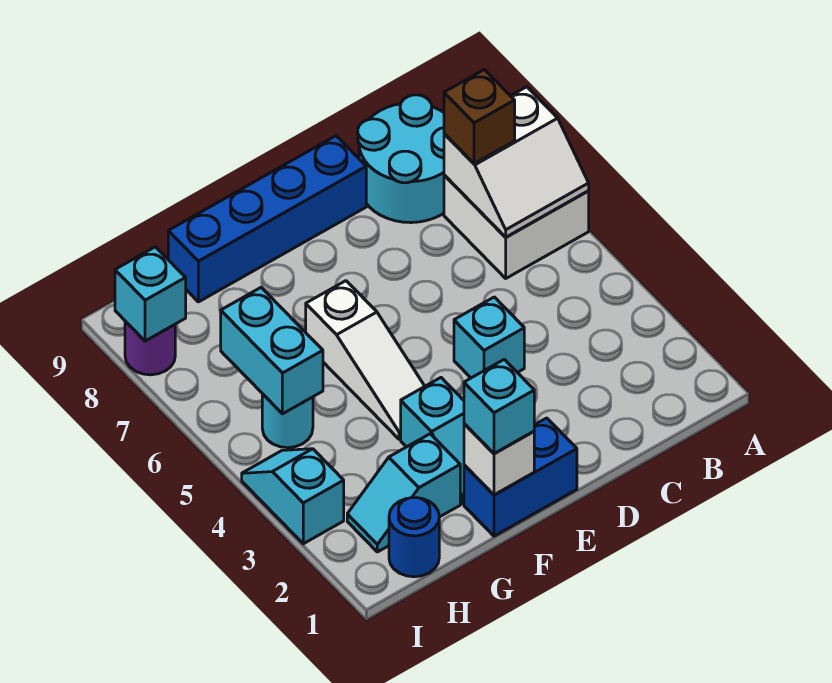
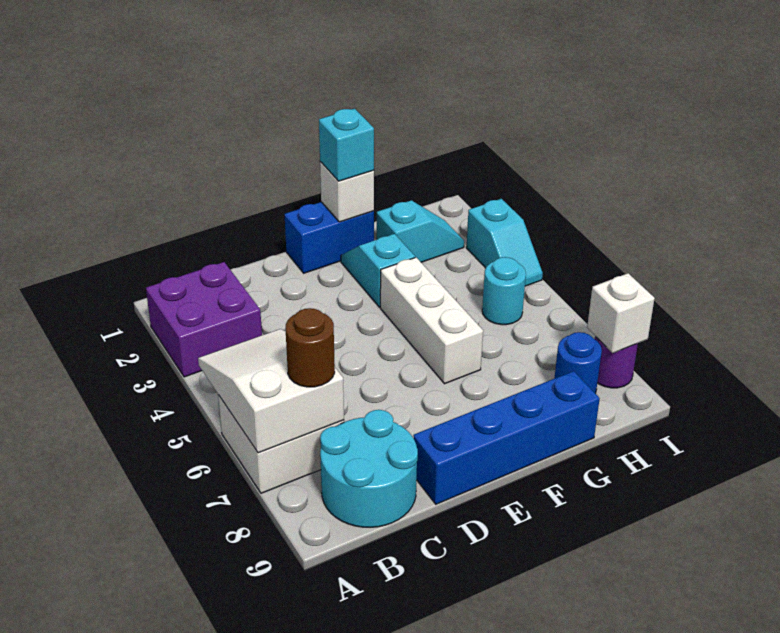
none -> purple 2x2 brick [146,262,262,377]
white 2x2 slope [444,87,589,237] -> white 2x3 slope [198,329,344,453]
brown 1x1 brick [444,70,515,164] -> brown 1x1 round brick [286,308,335,387]
cyan 1x1 brick [454,297,524,378] -> none
white 1x3 slope [306,281,425,439] -> white 1x3 brick [380,258,483,384]
blue 1x1 round brick [389,498,439,577] -> blue 1x1 round brick moved to [555,332,602,394]
cyan 1x2 brick [221,288,323,414] -> none
cyan 1x1 brick [115,247,186,341] -> white 1x1 brick [587,273,655,353]

